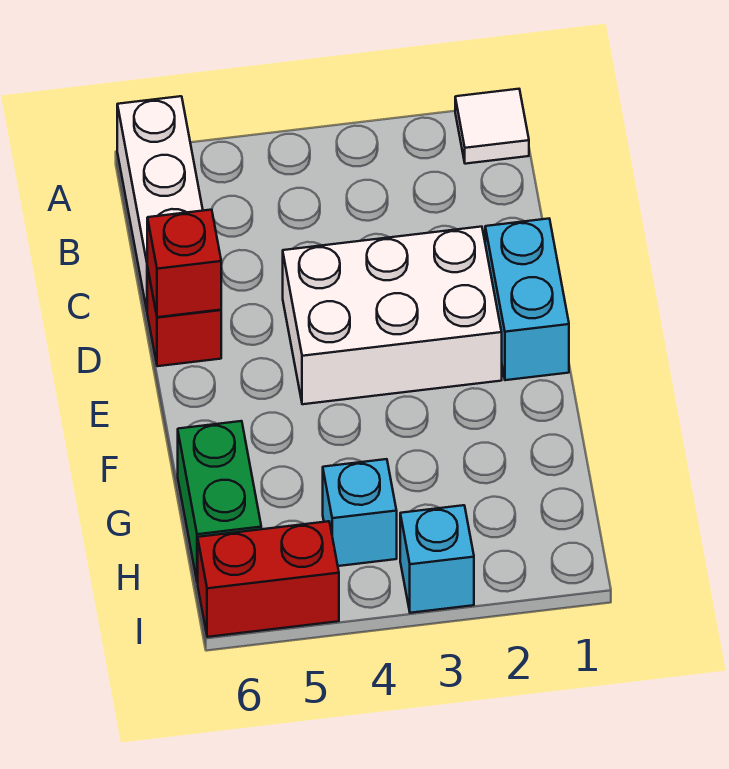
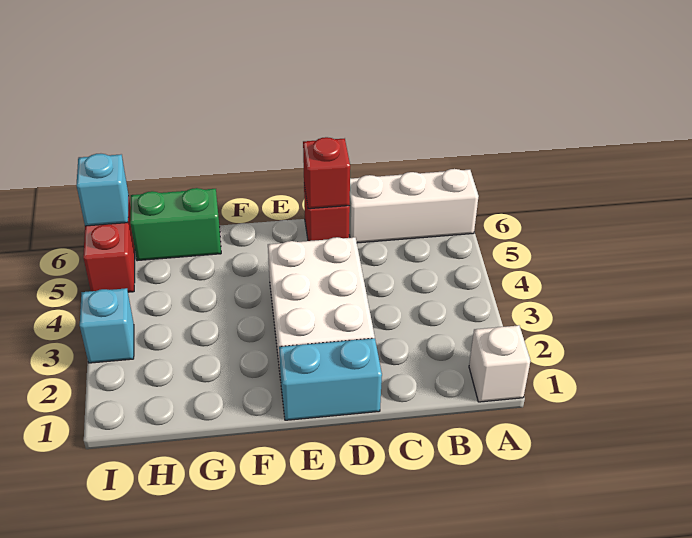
white 1x1 tile [455,89,529,164] -> white 1x1 brick [469,325,530,402]
cyan 1x1 brick [323,459,397,566] -> cyan 1x1 brick moved to [77,154,129,226]

